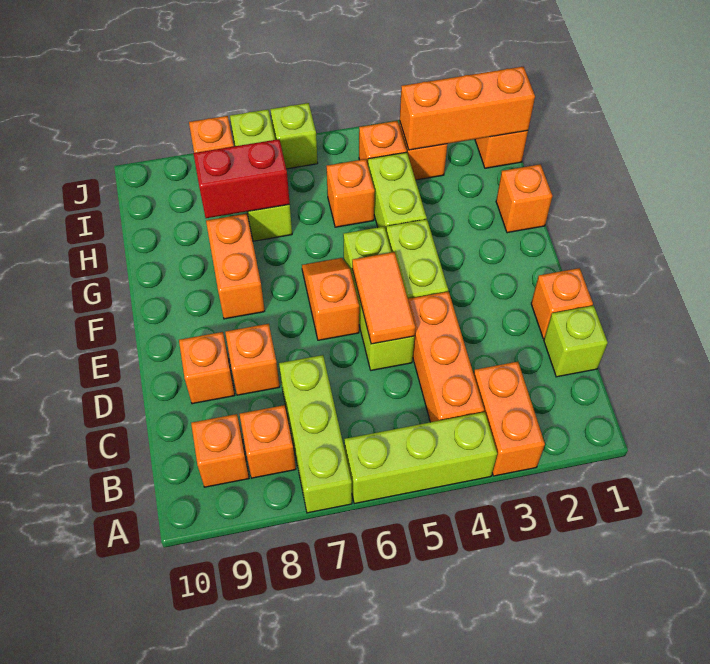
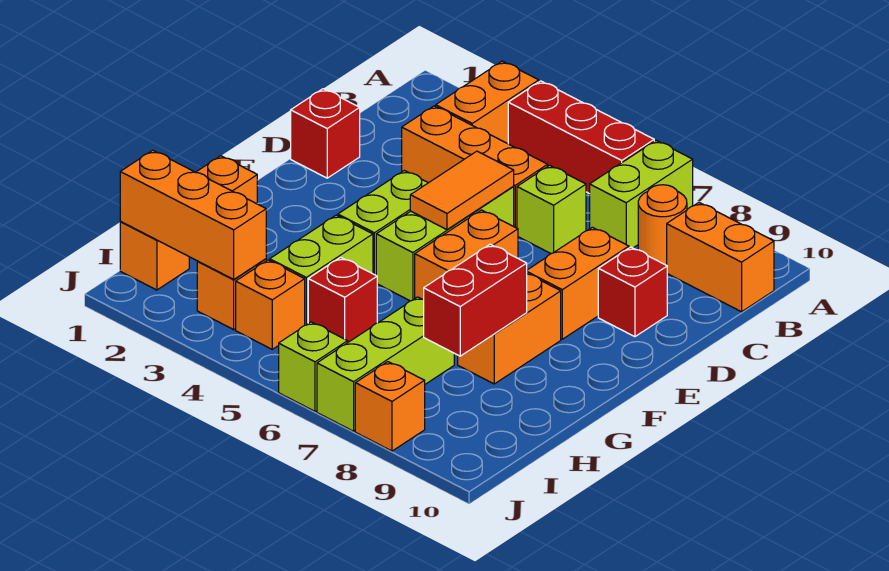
lime 1x3 brick [344,412,497,504] -> red 1x3 brick [508,81,654,194]
lime 1x3 brick [279,355,352,513] -> lime 1x2 brick [590,141,693,248]
orange 1x3 brick [408,292,484,422] -> orange 1x3 brick turned to [402,106,548,228]
orange 1x1 brick [240,405,296,478] -> orange 1x1 round brick [638,185,687,265]
orange 1x1 brick [191,414,249,487] -> orange 1x2 brick [667,203,774,312]
lime 1x1 brick [544,306,608,377] -> lime 1x1 brick moved to [517,165,586,254]
orange 1x1 brick [531,268,593,339] -> red 1x1 brick [291,89,360,178]
orange 1x1 brick [225,324,280,395] -> orange 1x2 brick [527,227,629,339]
orange 1x1 brick [179,332,235,404] -> red 1x1 brick [598,247,667,337]
orange 1x2 slope [302,258,359,340] -> orange 1x2 brick [415,210,518,300]
orange 1x1 brick [327,159,375,227] -> red 1x1 brick [308,257,377,342]
red 1x2 brick [193,139,290,218] -> red 1x2 brick turned to [424,244,527,356]

